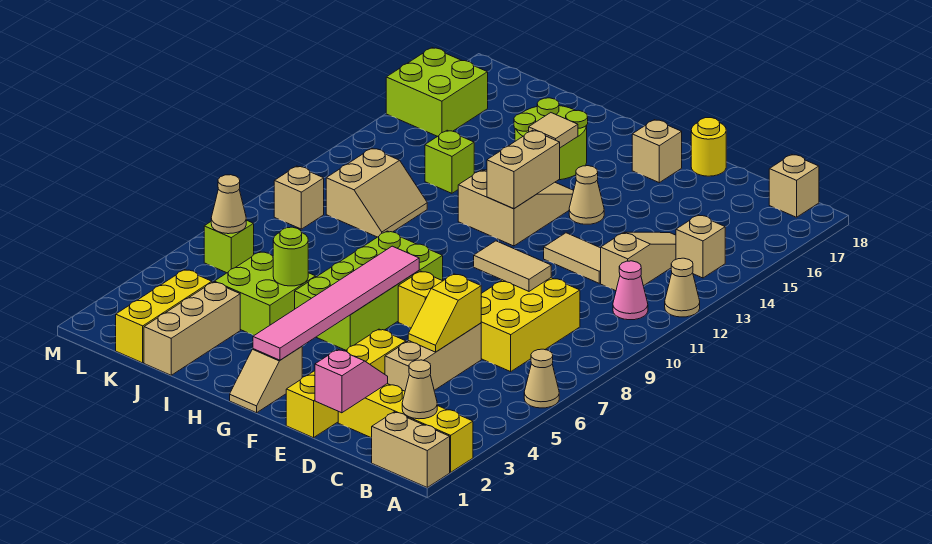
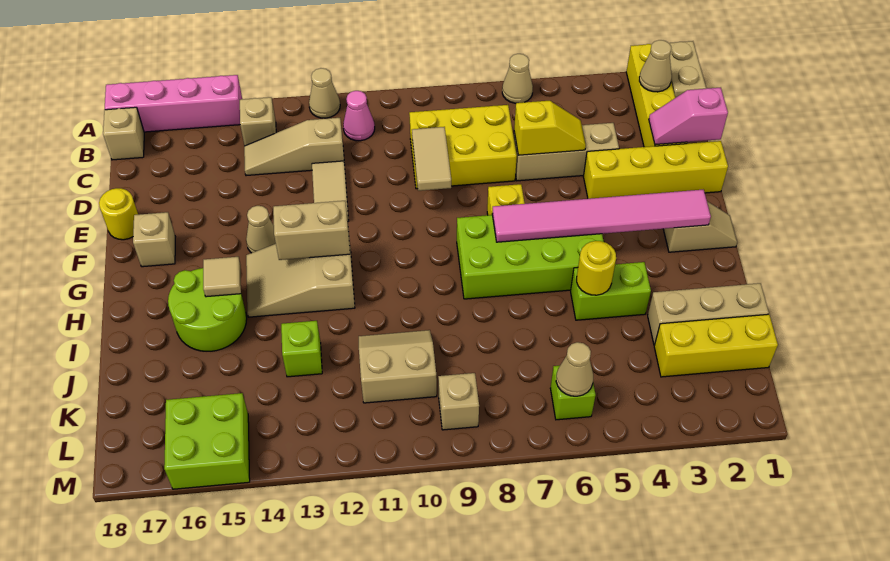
none -> pink 1x4 brick [105,75,242,132]
lime 2x2 brick [214,252,316,335] -> lime 1x2 brick [571,262,651,320]
lime 1x1 round brick [273,227,308,286] -> yellow 1x1 round brick [577,241,616,295]

